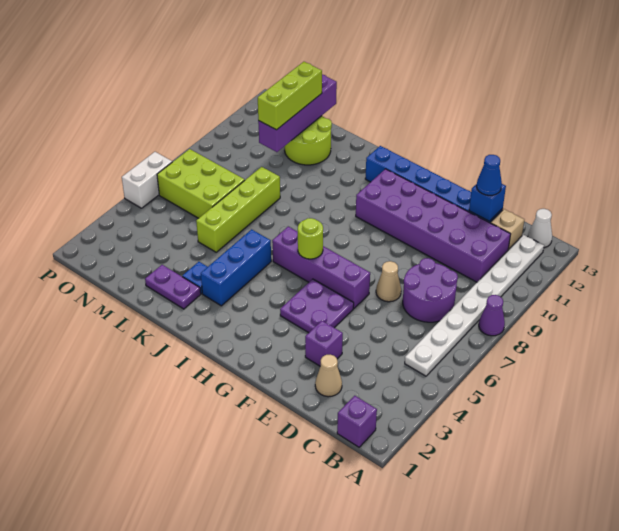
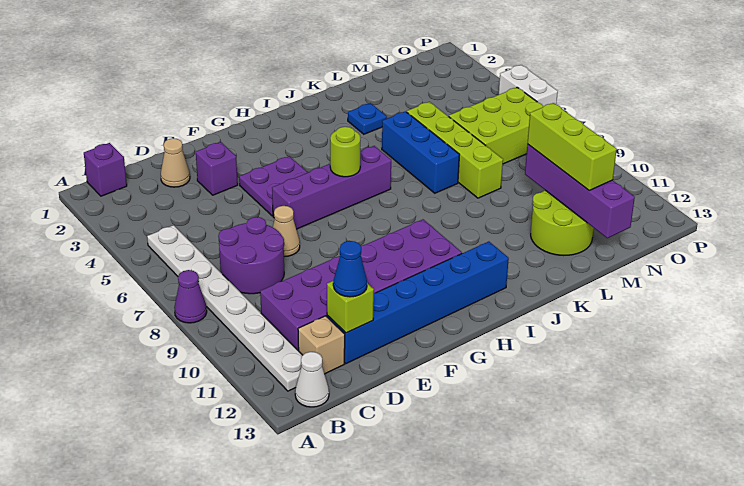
blue 1x1 brick [469,184,506,221] -> lime 1x1 brick [327,281,374,333]
blue 1x3 brick [201,229,271,306] -> blue 1x3 brick moved to [382,111,460,193]
purple 1x2 plate [145,265,201,309] -> none

